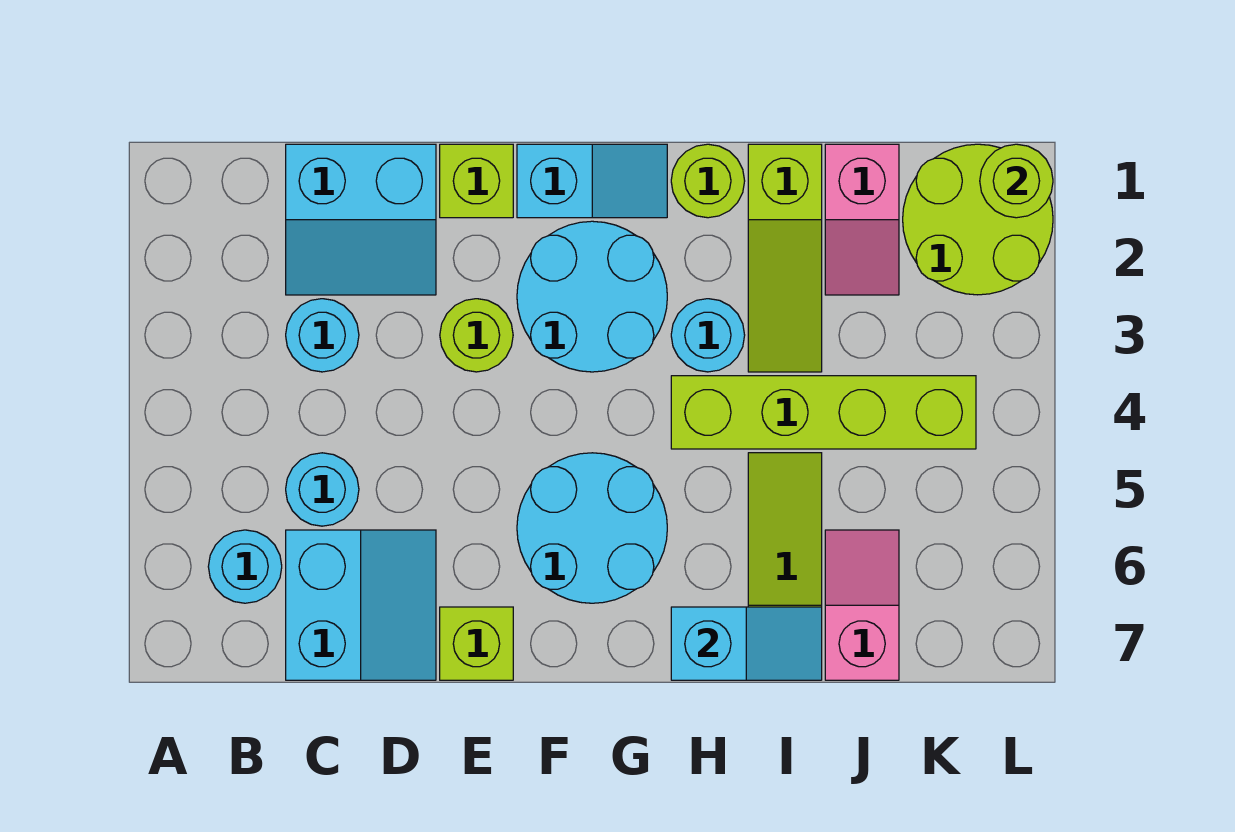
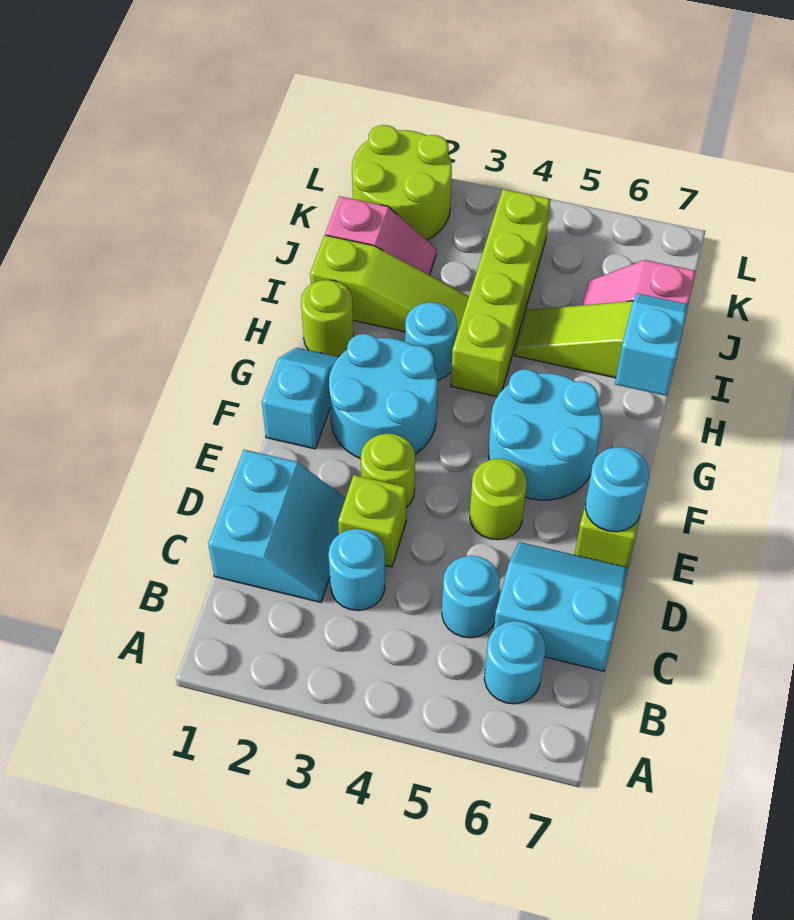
lime 1x1 brick [440,144,513,218] -> lime 1x1 brick moved to [338,475,406,567]
none -> cyan 1x1 round brick [585,447,649,532]
lime 1x1 round brick [980,144,1053,218] -> lime 1x1 round brick moved to [470,459,527,540]

